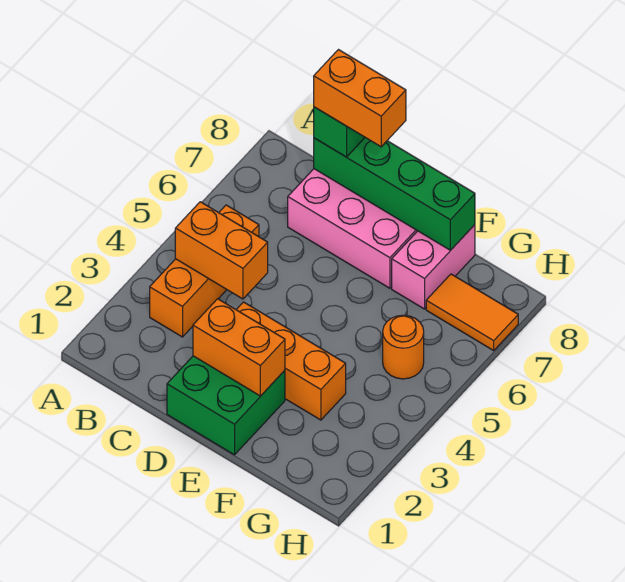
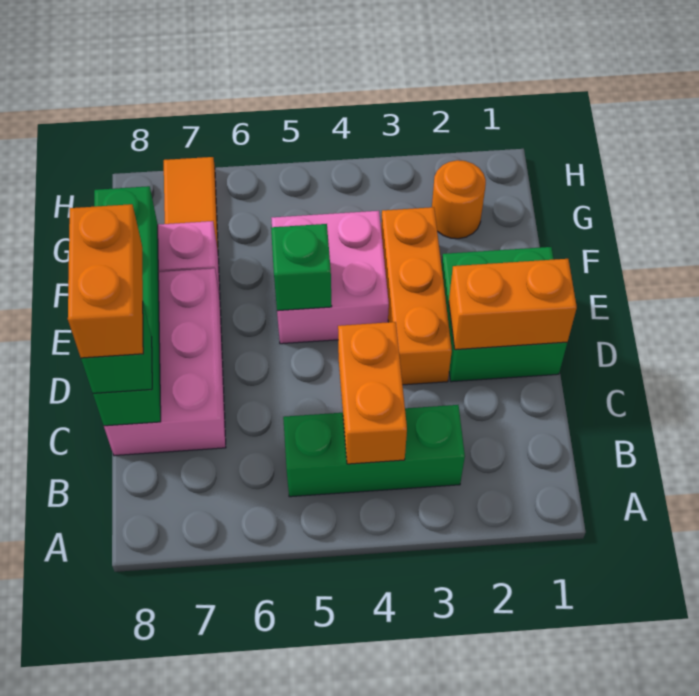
orange 1x3 brick [150,205,259,337] -> green 1x3 brick [283,405,465,497]
orange 1x2 brick [193,299,285,396] -> orange 1x2 brick turned to [449,259,577,350]
none -> pink 2x2 brick [271,211,389,344]
none -> green 1x1 brick [271,224,332,311]
orange 1x1 round brick [383,315,424,379] -> orange 1x1 round brick moved to [432,160,486,239]

